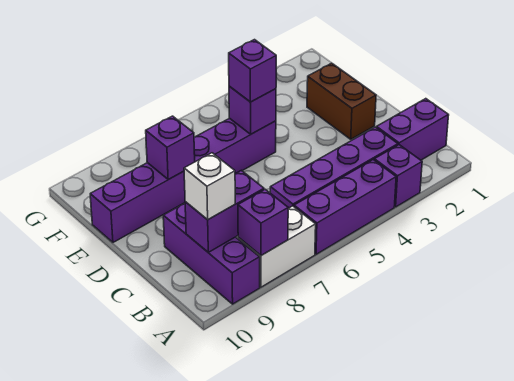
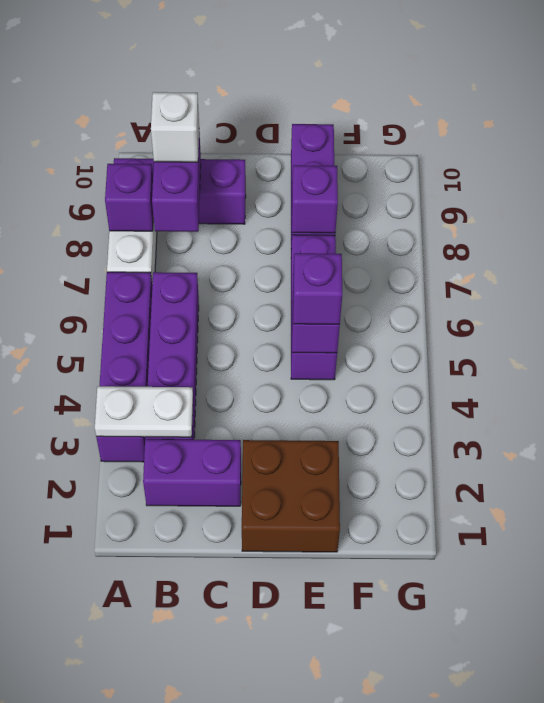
none -> white 1x2 plate [95,386,193,437]
purple 1x2 brick [376,99,449,160] -> purple 1x2 brick turned to [143,439,241,506]
brown 1x2 brick [307,63,376,139] -> brown 2x2 brick [242,440,340,552]

